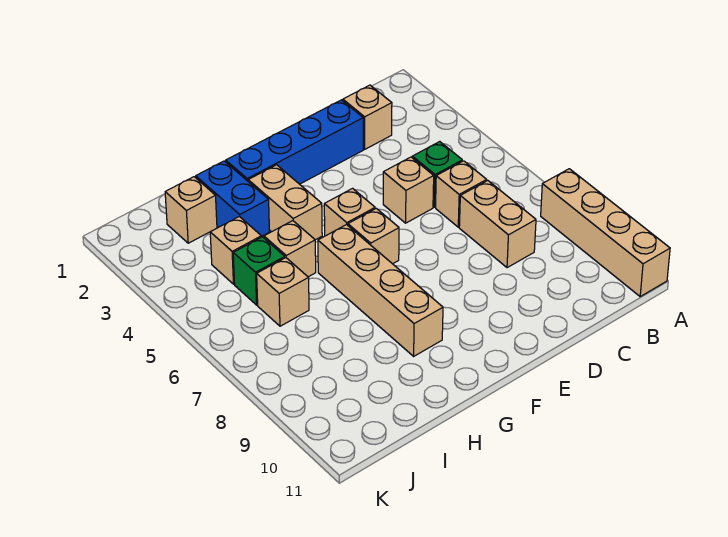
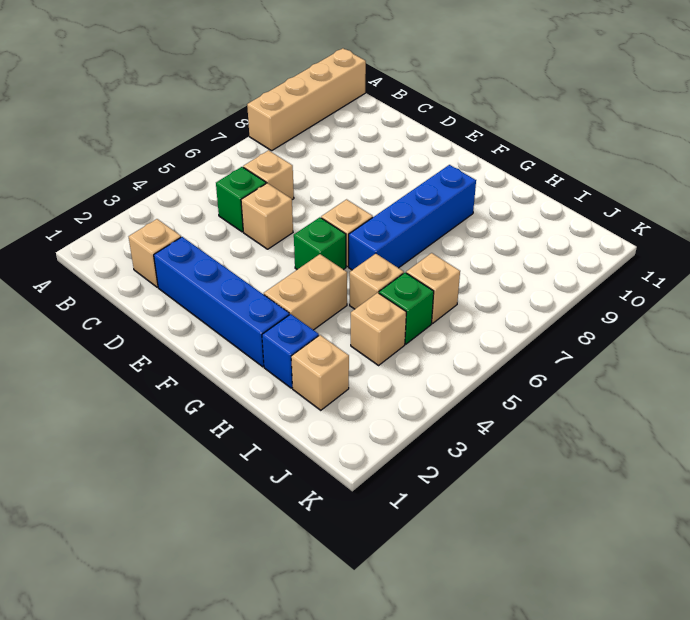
tan 1x2 brick [459,181,536,268] -> none
tan 1x1 brick [324,188,375,236] -> green 1x1 brick [294,217,346,270]
tan 1x4 brick [318,224,443,356] -> blue 1x4 brick [349,165,476,270]
blue 1x2 brick [196,161,270,236] -> blue 1x1 brick [262,314,319,388]

